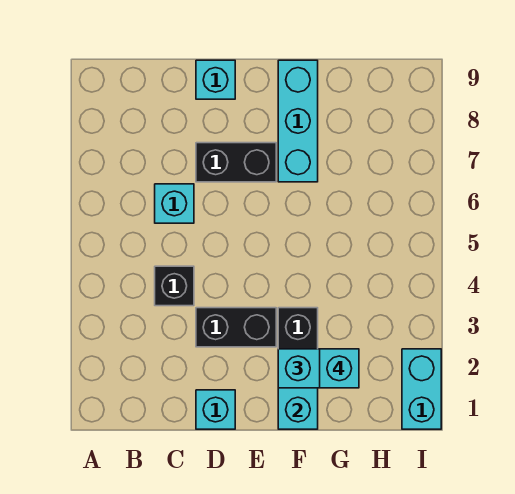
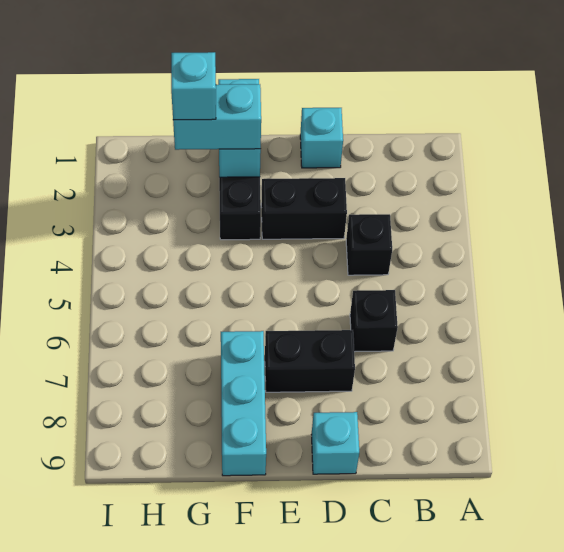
cyan 1x1 brick [155,184,194,223] -> black 1x1 brick [350,290,398,352]
cyan 1x2 brick [402,349,441,429] -> none

